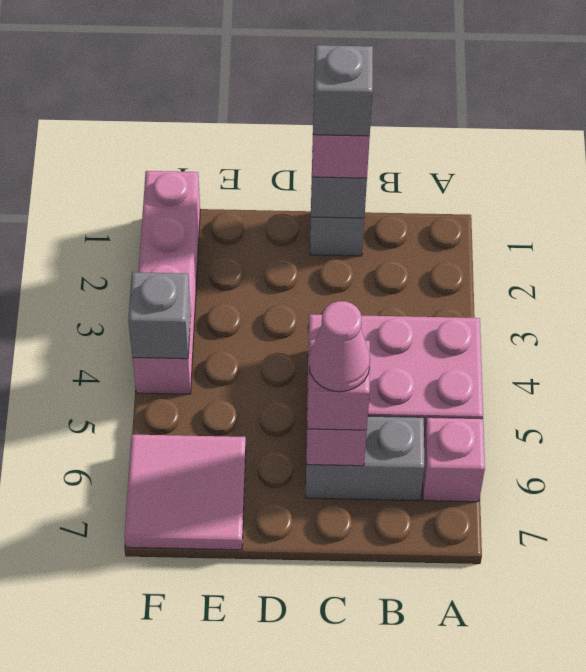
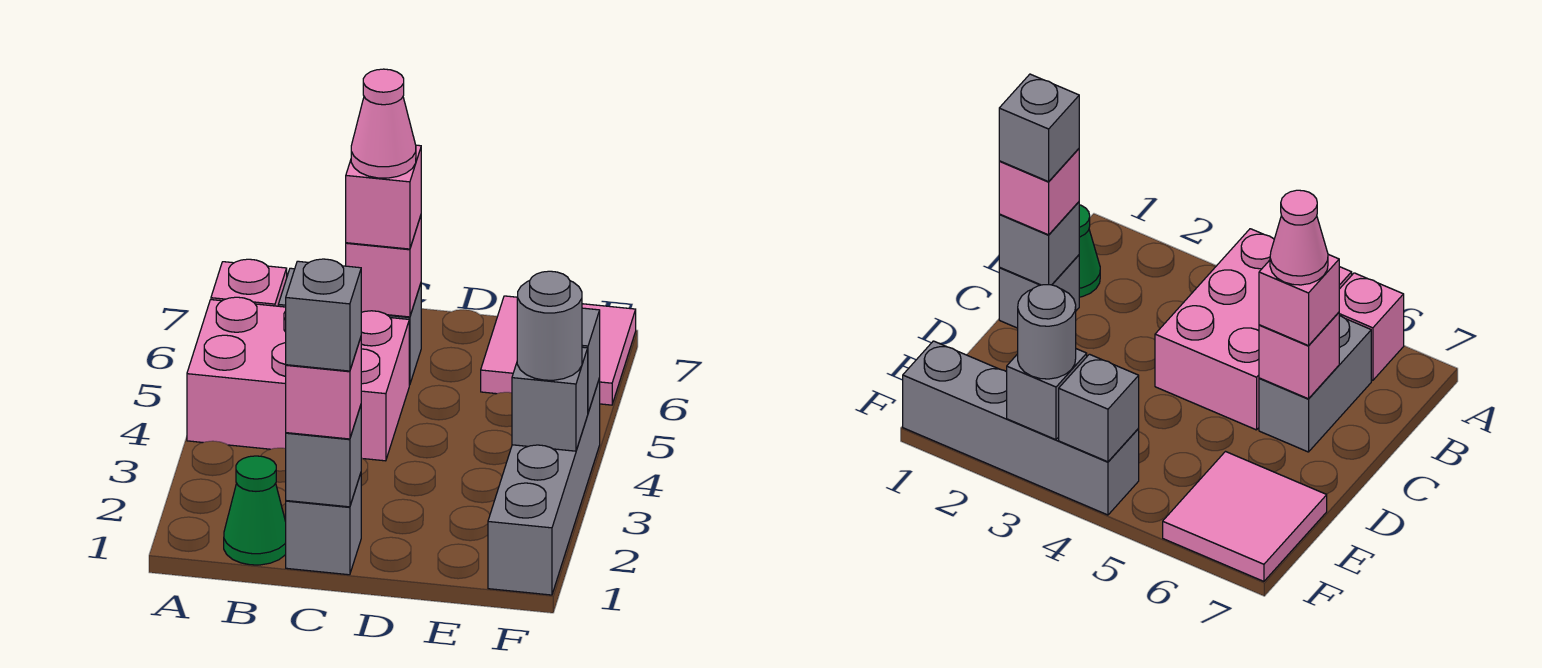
none -> green 1x1 cone [224,456,286,565]
pink 1x4 brick [132,171,200,394] -> grey 1x4 brick [488,378,600,595]
none -> grey 1x1 brick [512,347,588,451]
none -> grey 1x1 round brick [517,271,582,380]

